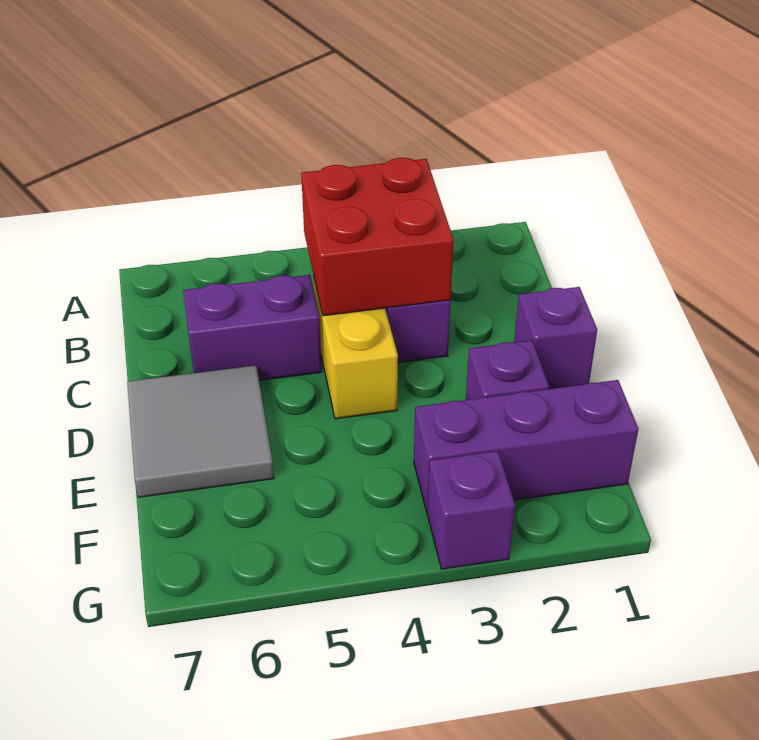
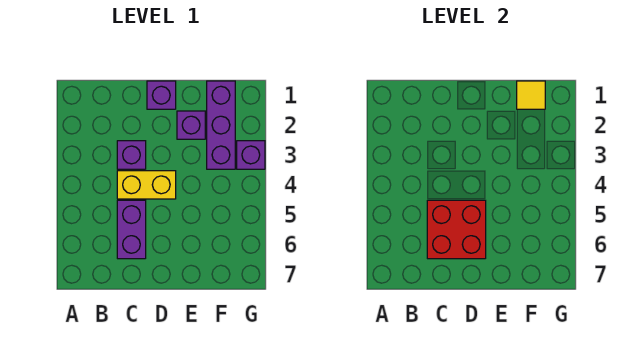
red 2x2 brick [301,158,454,316] -> red 2x2 brick moved to [427,200,486,259]
grey 2x2 tile [127,365,274,497] -> none
none -> yellow 1x1 tile [517,81,545,109]

